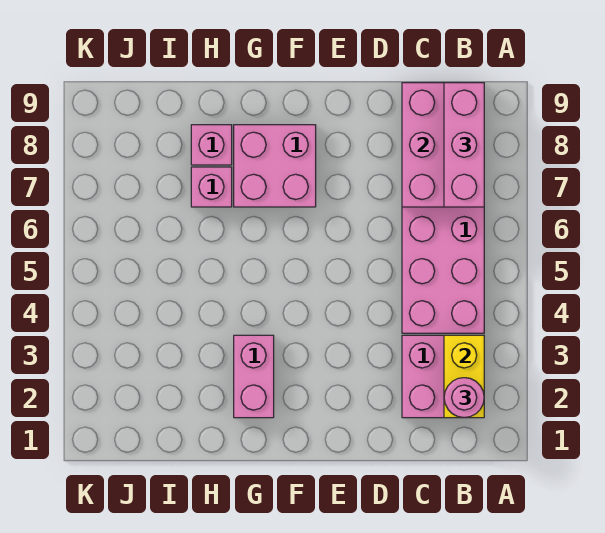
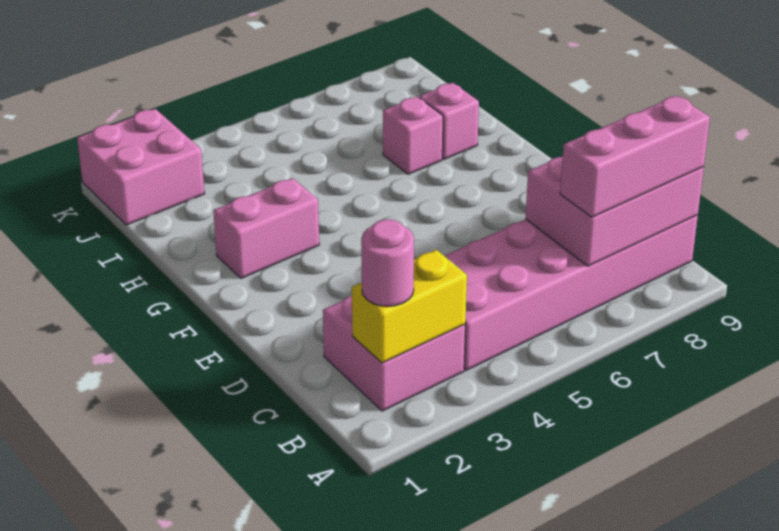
pink 2x2 brick [234,125,316,207] -> pink 2x2 brick moved to [77,109,205,225]

